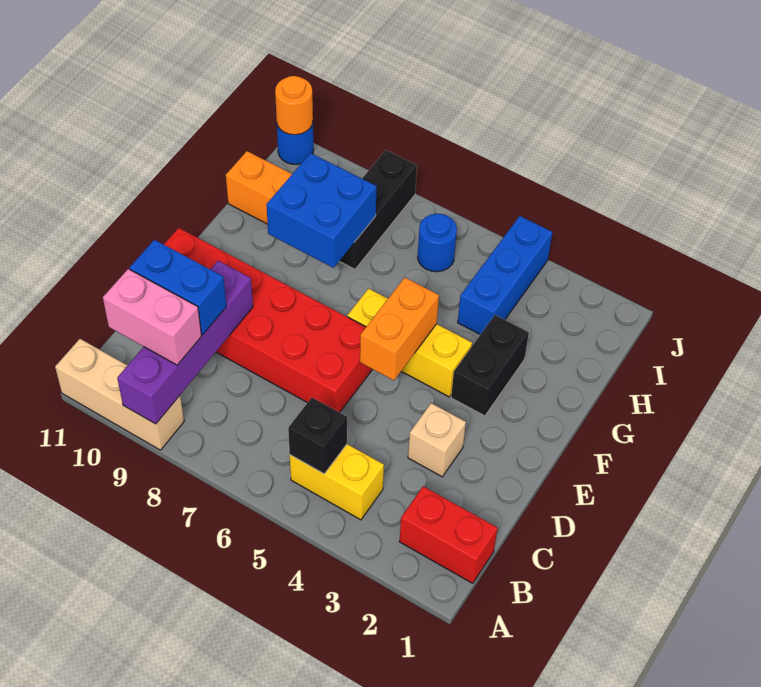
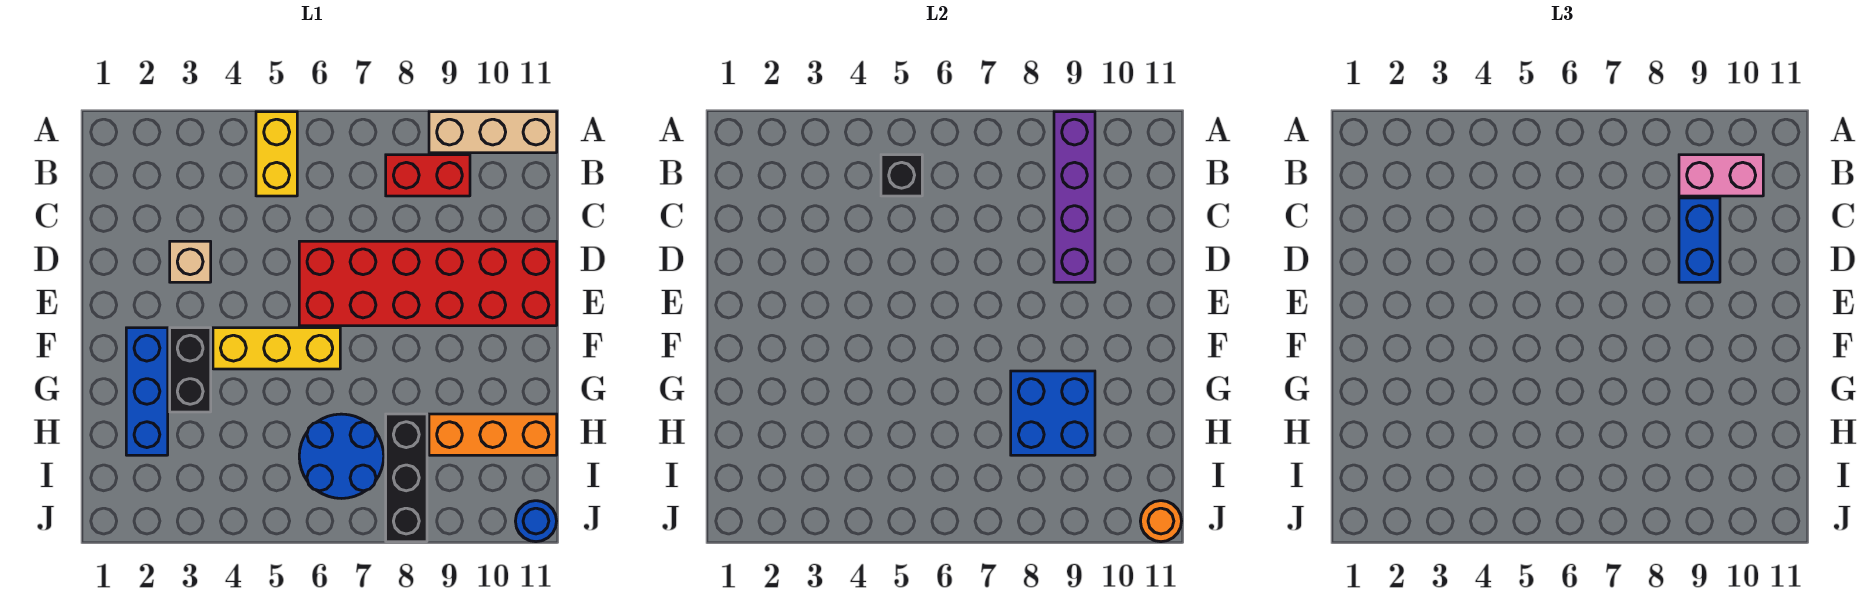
red 1x2 brick [399,486,498,583] -> red 1x2 brick moved to [386,155,470,196]
yellow 1x2 brick [290,444,384,520] -> yellow 1x2 brick turned to [256,112,297,196]
blue 1x2 brick [130,240,226,335] -> blue 1x2 brick turned to [1679,198,1720,282]
orange 1x2 brick [360,278,439,380] -> none
blue 1x3 brick [458,216,553,335] -> blue 1x3 brick moved to [126,328,168,455]
blue 1x1 round brick [418,214,457,272] -> blue 2x2 round brick [299,414,384,498]

